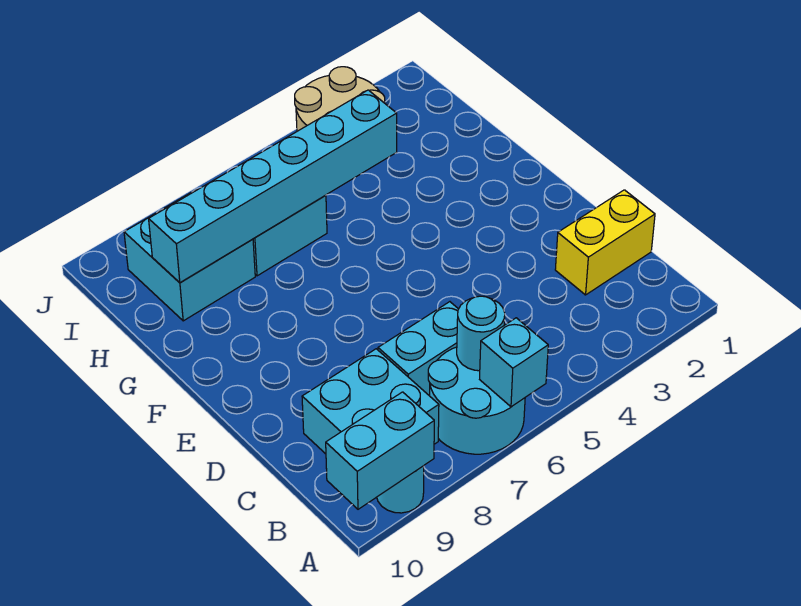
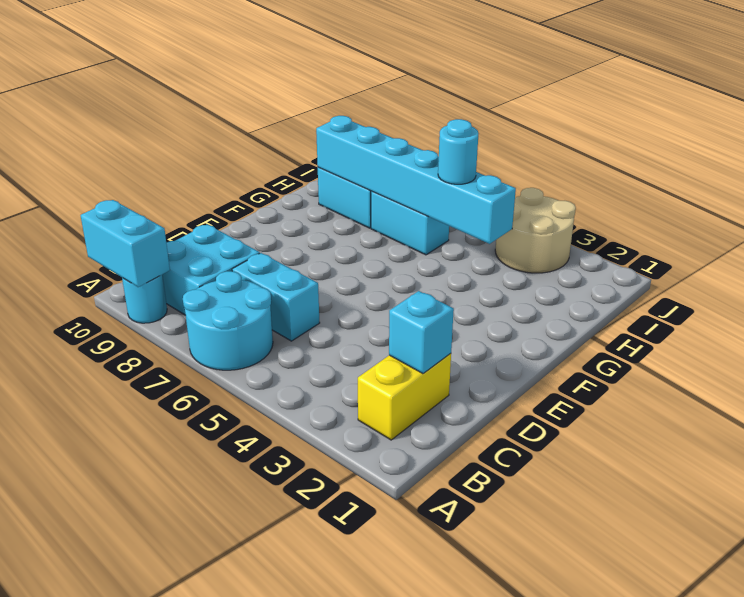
cyan 1x1 brick [480,318,548,407] -> cyan 1x1 brick moved to [389,291,454,374]
cyan 1x1 round brick [457,296,505,371] -> cyan 1x1 round brick moved to [438,119,479,184]
yellow 1x2 brick [555,190,655,295] -> yellow 1x2 brick turned to [358,353,451,440]

